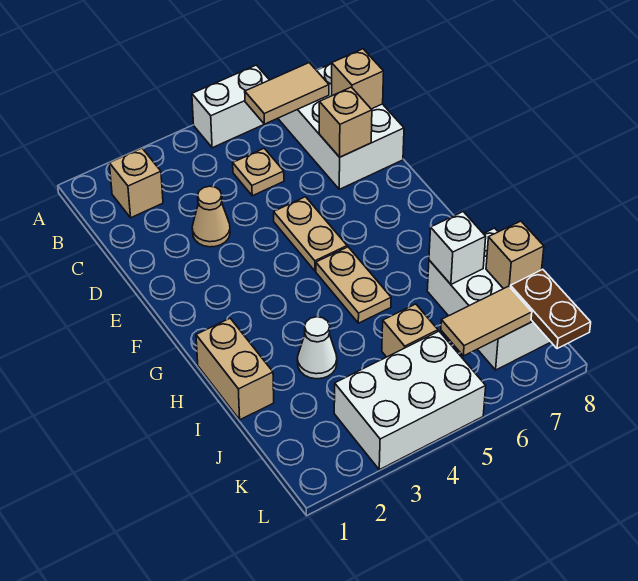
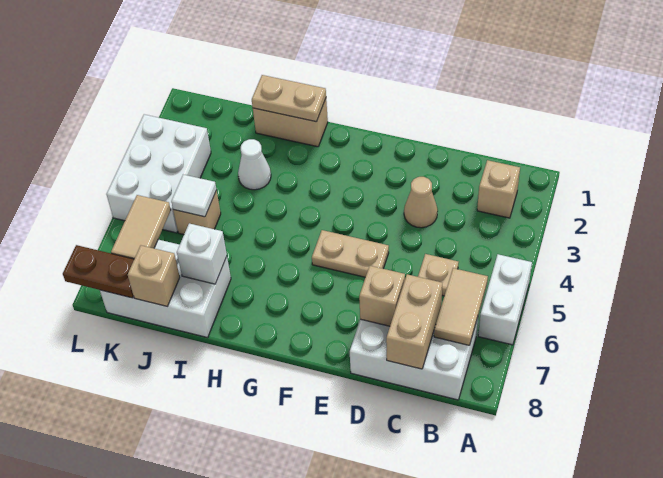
tan 1x1 brick [332,49,384,109] -> tan 1x2 brick [386,274,442,369]
tan 1x2 plate [316,247,391,323] -> tan 1x2 plate moved to [252,75,326,122]
none -> white 1x1 tile [171,175,216,217]

